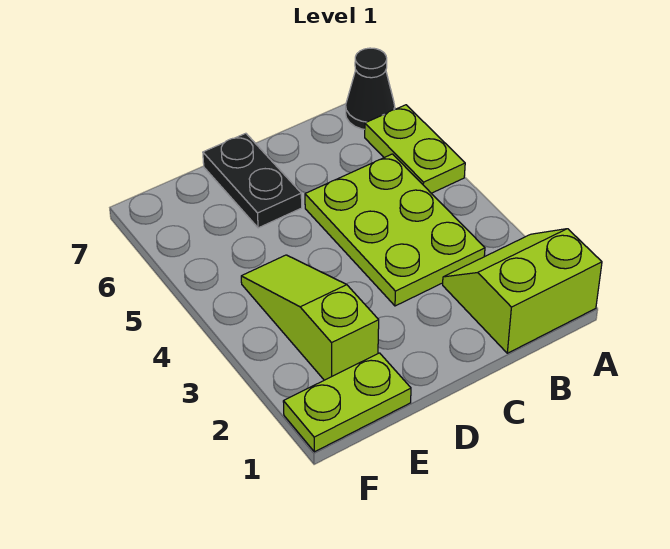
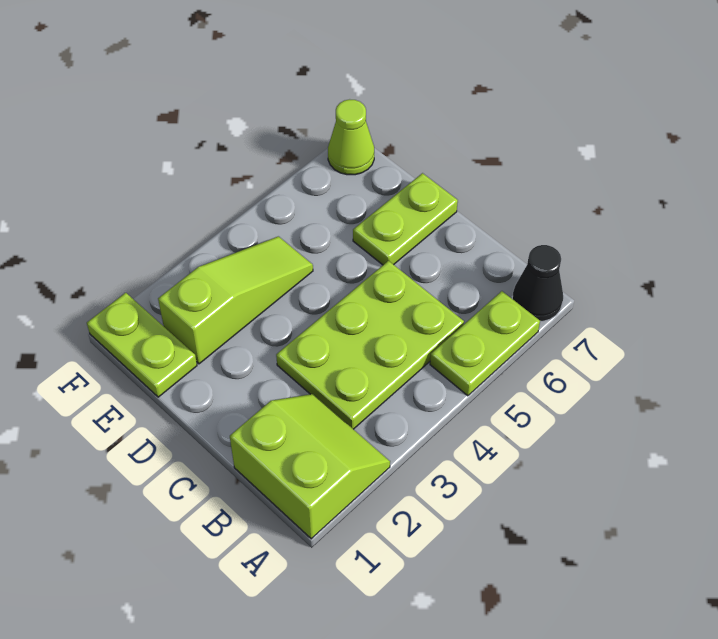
black 1x2 plate [203,133,302,228] -> lime 1x2 plate [353,173,458,265]
none -> lime 1x1 cone [328,99,374,175]

